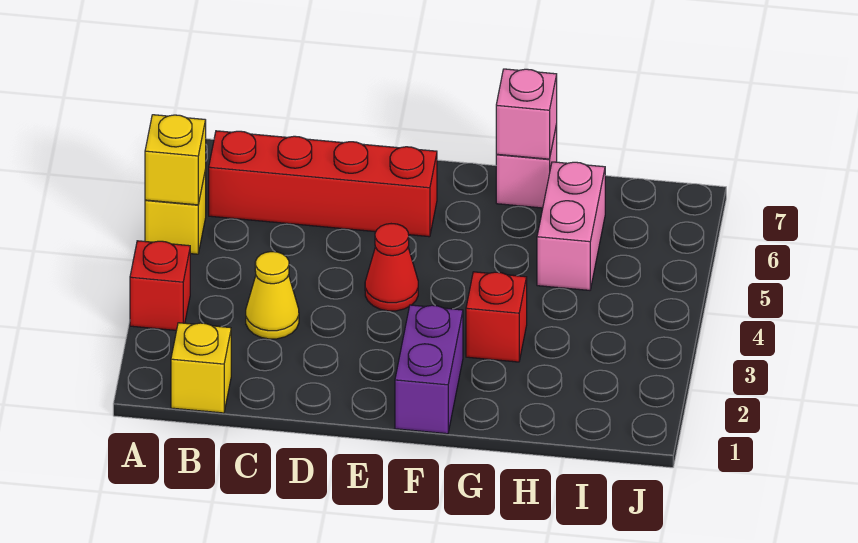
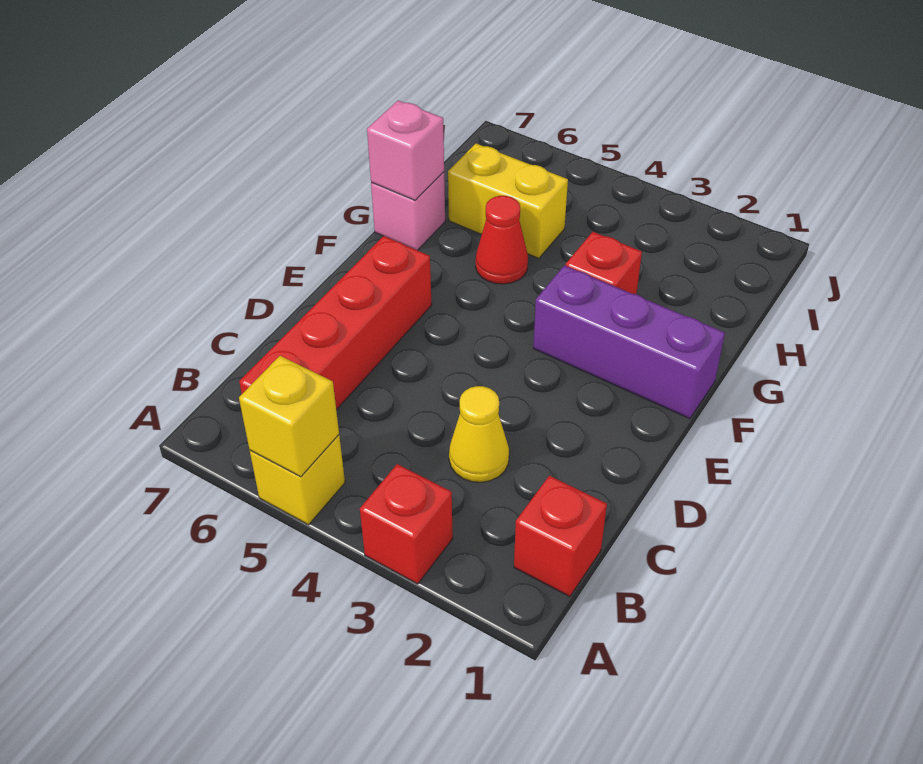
yellow 1x1 brick [171,323,231,413] -> red 1x1 brick [514,476,607,597]
red 1x1 cone [365,224,418,311] -> red 1x1 cone moved to [476,196,528,284]
purple 1x2 brick [395,305,463,434] -> purple 1x3 brick [533,265,725,419]
pink 1x2 brick [537,162,605,290] -> yellow 1x2 brick [448,144,568,258]

